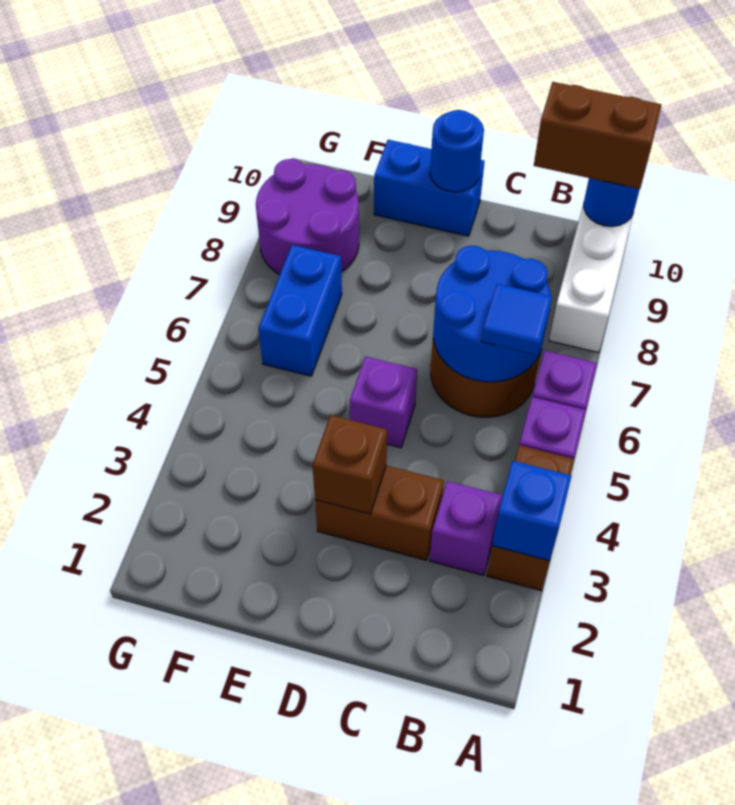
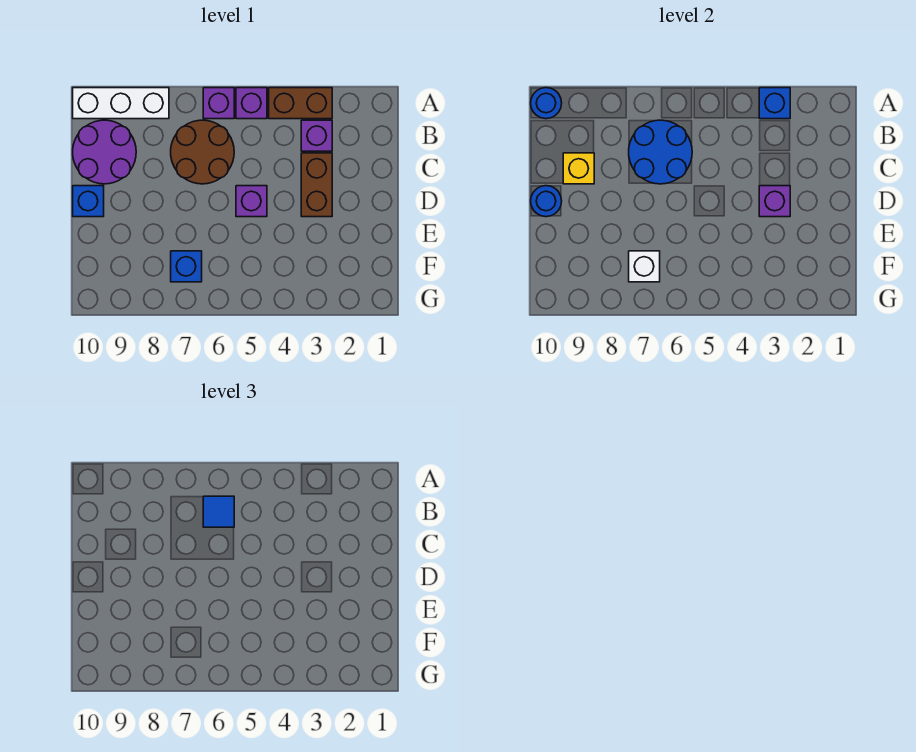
brown 1x2 brick [534,82,661,189] -> none
none -> yellow 1x1 brick [563,153,594,184]
brown 1x1 brick [312,415,387,514] -> purple 1x1 brick [759,186,790,217]
blue 1x2 brick [374,140,485,236] -> blue 1x1 brick [73,186,104,217]
blue 1x2 brick [258,245,342,376] -> blue 1x1 brick [171,251,202,282]
none -> white 1x1 brick [629,251,660,282]
purple 2x2 round brick [256,159,359,275] -> purple 2x2 round brick moved to [73,120,136,184]

